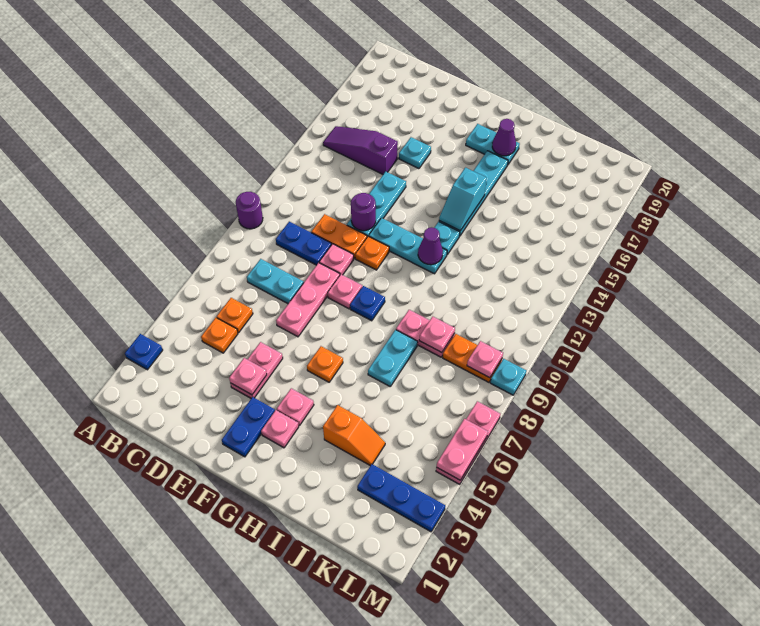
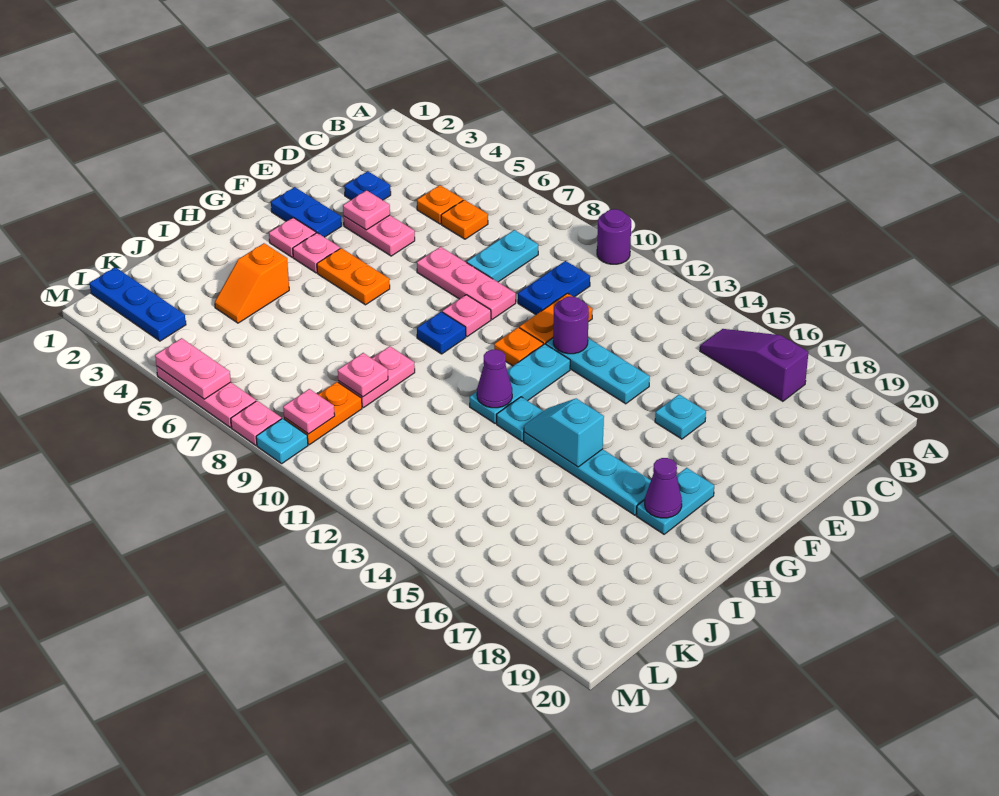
blue 1x1 plate [125,334,163,370] -> blue 1x1 plate moved to [344,171,391,200]
purple 1x3 slope [323,126,398,174] -> purple 1x3 slope turned to [700,329,808,401]
pink 1x1 plate [319,244,354,275] -> pink 1x1 plate moved to [231,401,282,446]
orange 1x1 plate [307,346,343,382] -> orange 1x2 plate [317,248,390,305]
cyan 1x2 plate [368,330,418,386] -> none
blue 1x3 plate [357,464,445,532] -> blue 1x3 plate turned to [90,267,186,341]

